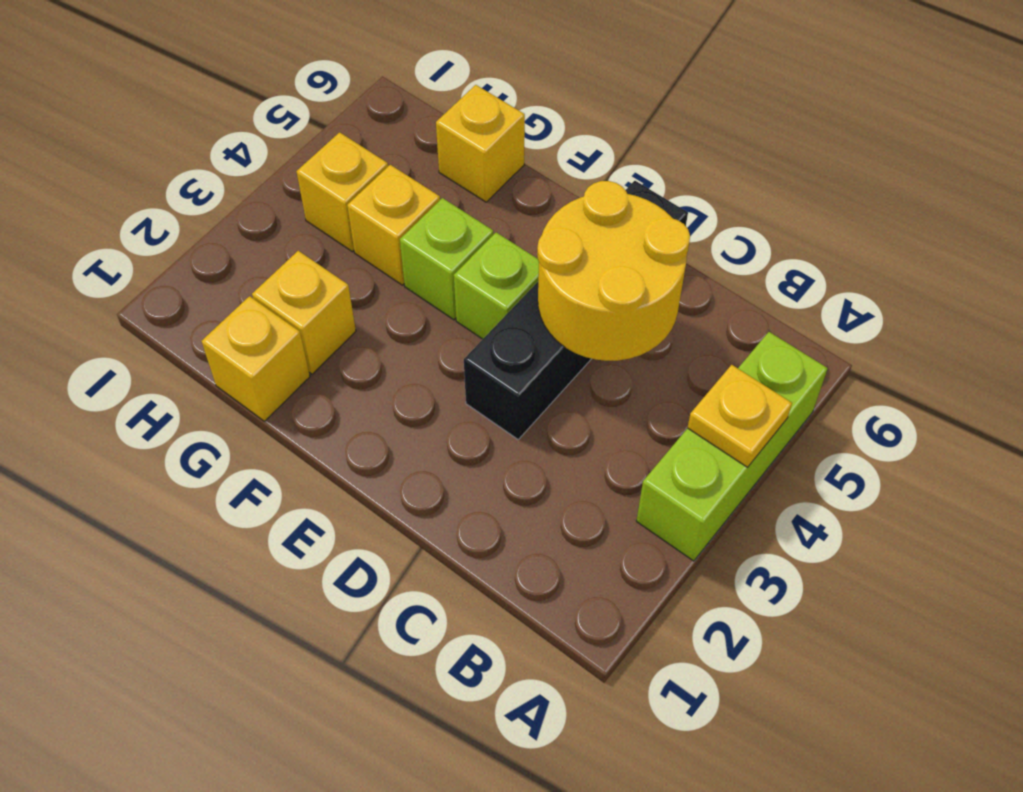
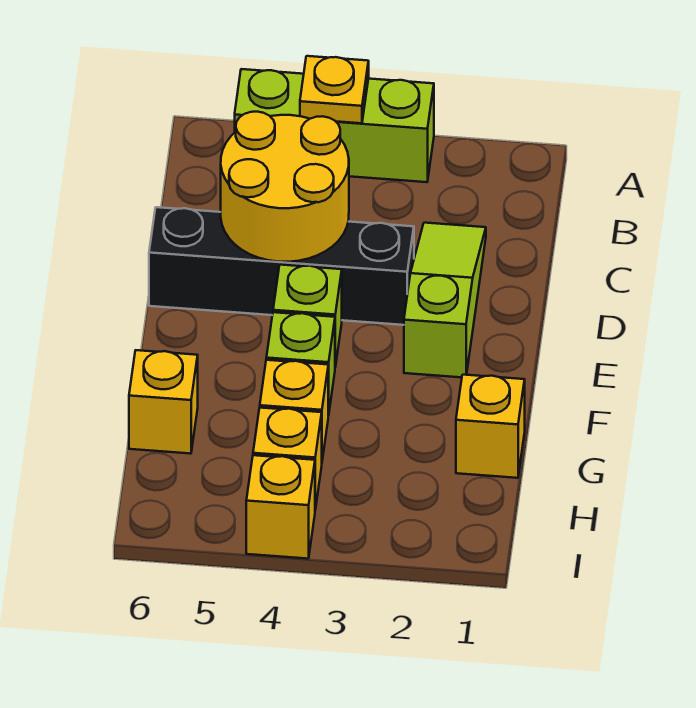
none -> lime 1x3 slope [404,223,486,377]
yellow 1x1 brick [252,251,356,374] -> yellow 1x1 brick moved to [246,455,315,559]

